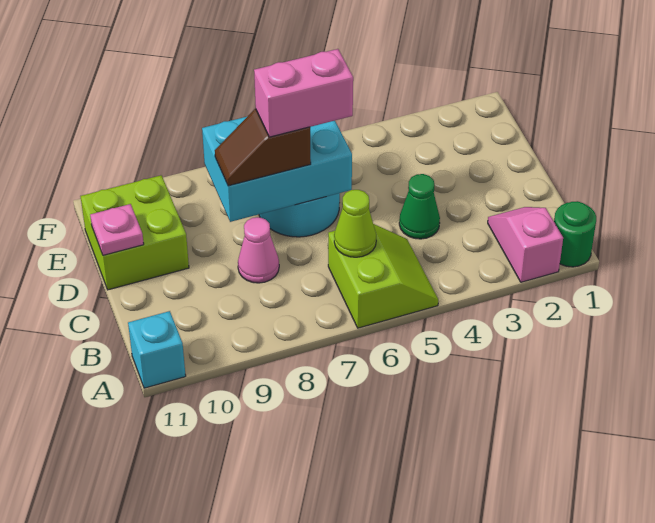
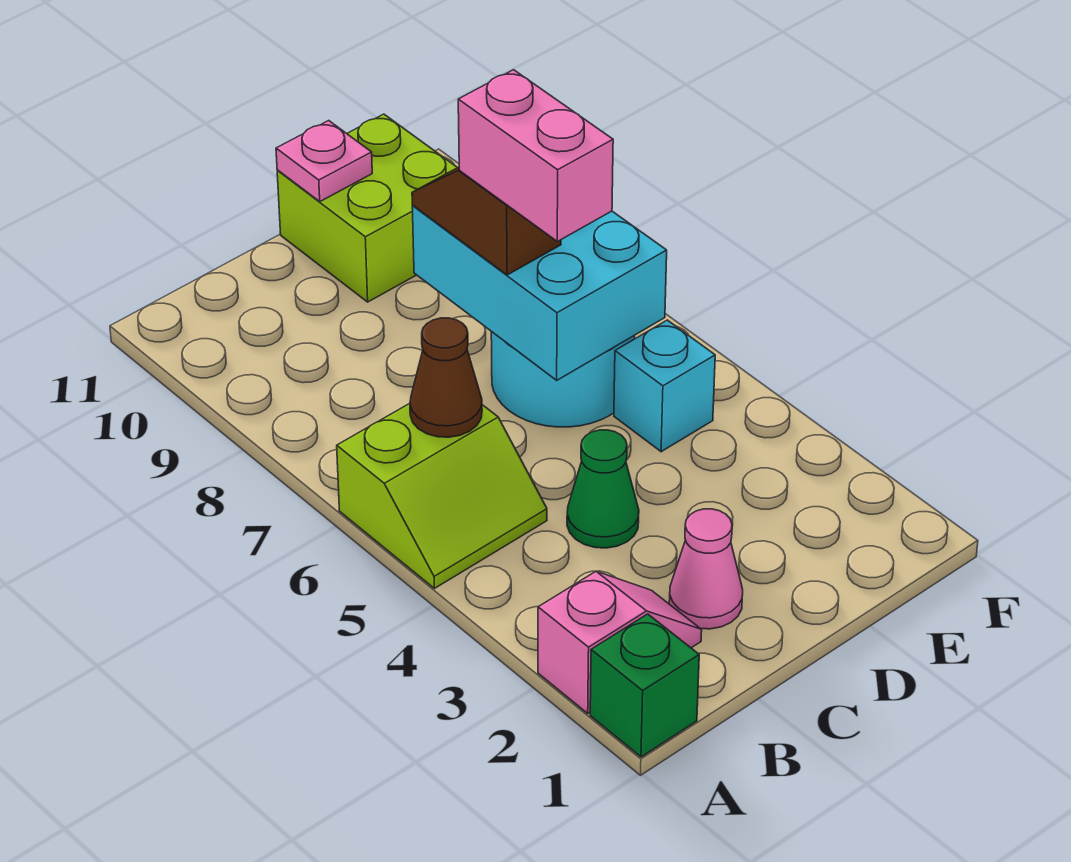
green 1x1 round brick [554,201,596,267] -> green 1x1 brick [590,614,699,757]
cyan 1x1 brick [128,311,186,388] -> cyan 1x1 brick moved to [614,320,715,452]
lime 1x1 cone [334,190,376,257] -> brown 1x1 cone [410,318,482,437]
pink 1x1 cone [238,217,279,283] -> pink 1x1 cone moved to [669,509,743,629]

